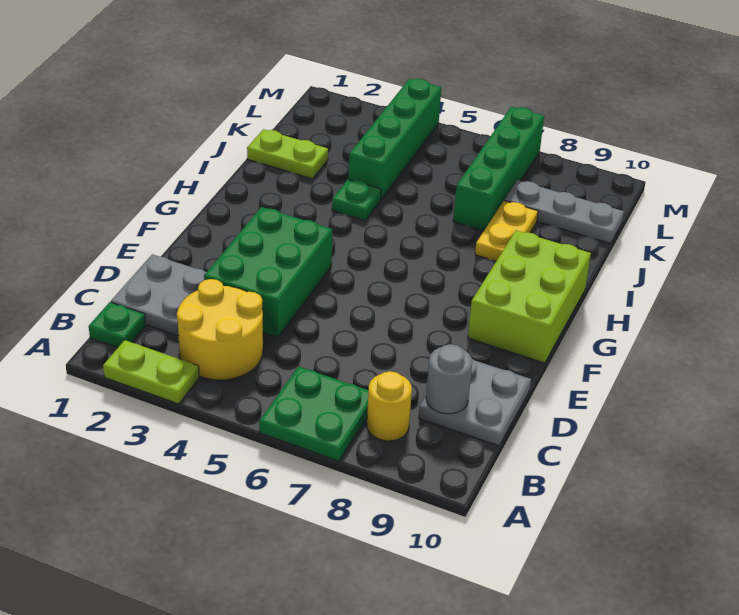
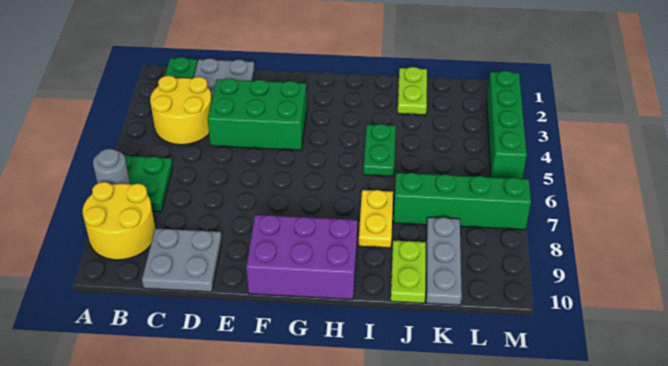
lime 1x2 plate [103,340,199,404] -> lime 1x2 plate moved to [391,240,426,303]
yellow 1x1 round brick [367,371,412,441] -> yellow 2x2 round brick [83,182,155,260]
grey 1x1 round brick [426,344,472,414] -> grey 1x1 round brick moved to [93,149,130,185]
lime 2x3 brick [468,230,591,363] -> purple 2x3 brick [246,215,357,300]
green 1x1 plate [332,179,381,221] -> green 1x2 plate [363,124,396,176]
yellow 1x2 plate [475,201,538,261] -> yellow 1x2 plate turned to [359,190,393,248]
green 1x4 brick [349,79,441,200] -> green 1x4 brick turned to [487,71,527,179]

